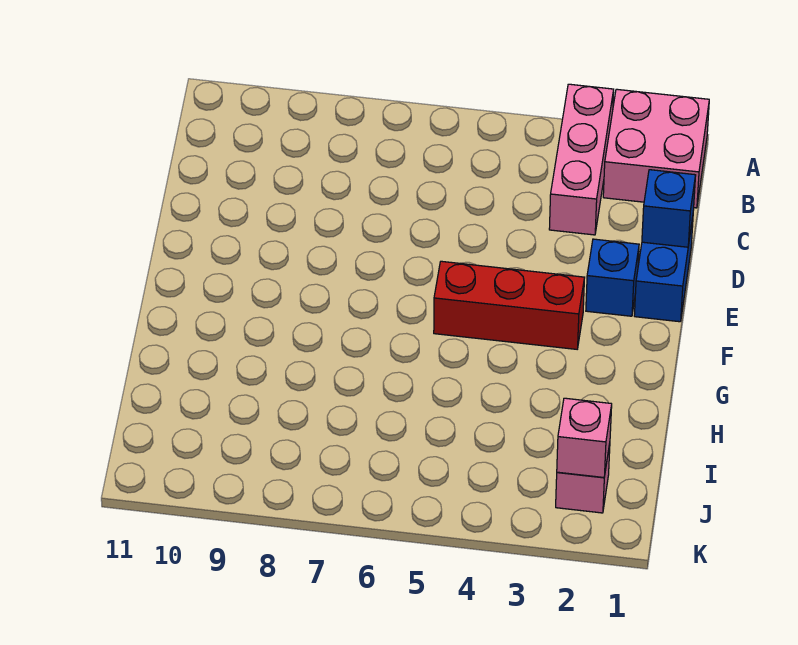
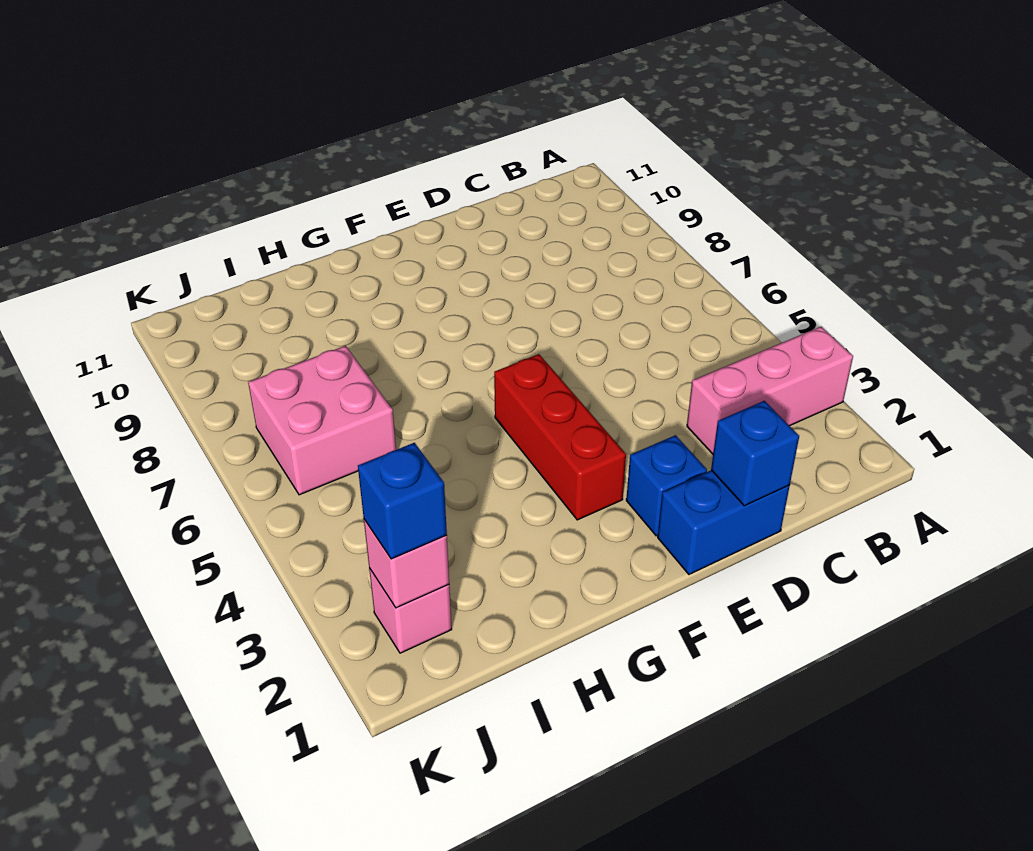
pink 2x2 brick [603,89,709,208] -> pink 2x2 brick moved to [248,346,396,495]
none -> blue 1x1 brick [358,443,447,559]

